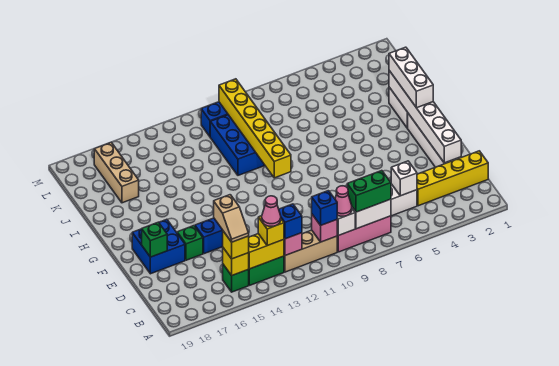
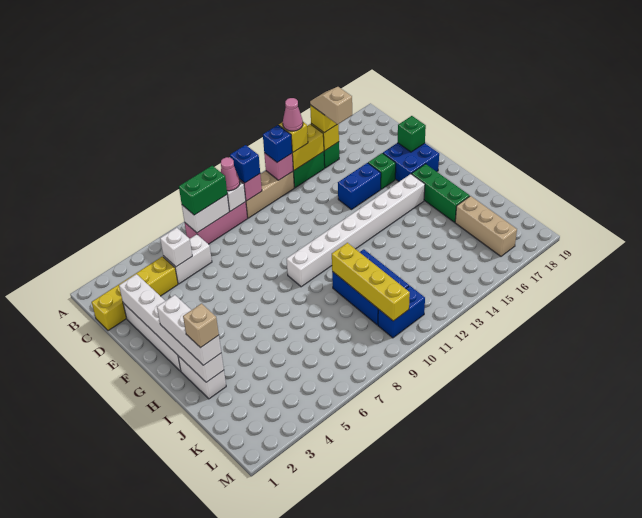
none -> white 1x8 brick [287,174,425,287]
yellow 1x6 brick [219,79,291,178] -> yellow 1x4 brick [332,243,410,321]
none -> green 1x3 brick [412,164,470,222]
none -> tan 1x1 brick [183,304,219,348]

